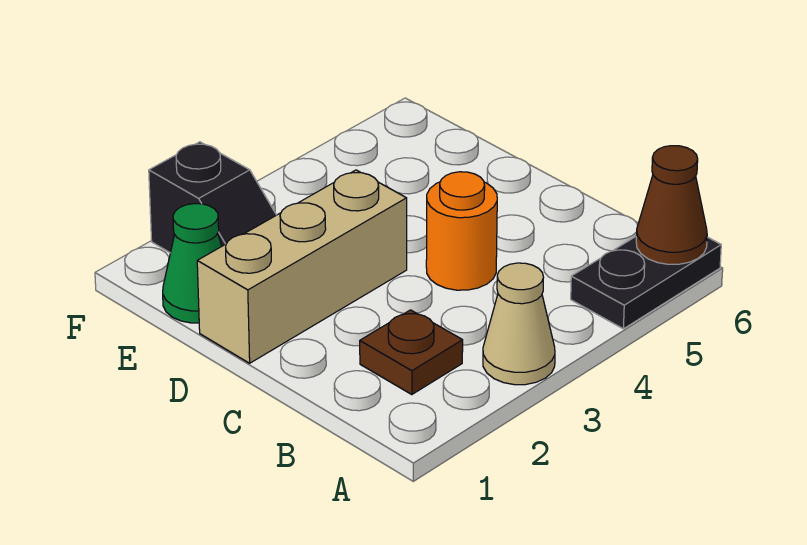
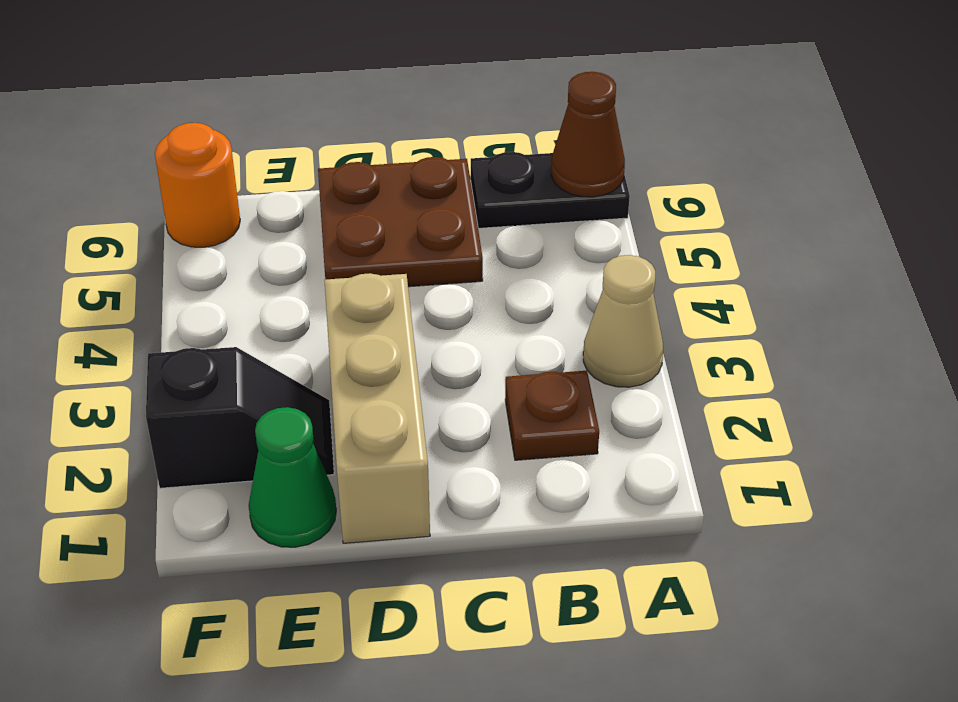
black 1x2 plate [571,237,721,329] -> black 1x2 plate turned to [471,152,630,228]
orange 1x1 round brick [426,172,497,290] -> orange 1x1 round brick moved to [155,123,240,247]
none -> brown 2x2 plate [318,157,483,287]

